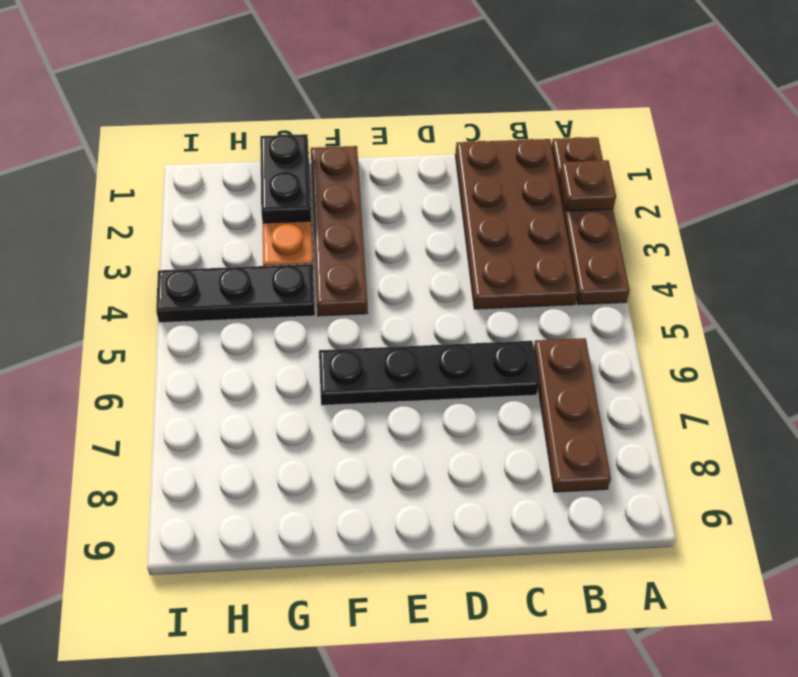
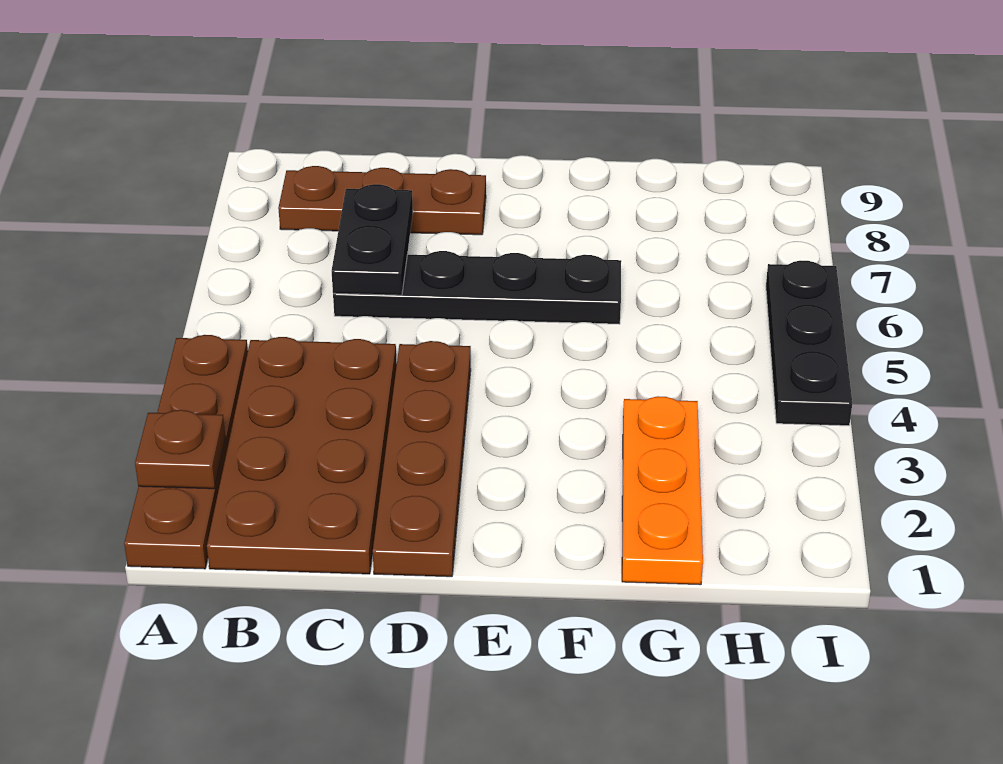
brown 1x3 plate [534,338,611,492] -> brown 1x3 plate turned to [278,166,486,235]
brown 1x4 plate [311,146,368,316] -> brown 1x4 plate moved to [373,341,471,577]
black 1x2 plate [260,134,311,223] -> black 1x2 plate moved to [332,184,413,295]
black 1x3 plate [156,264,315,323] -> black 1x3 plate turned to [766,261,852,426]

